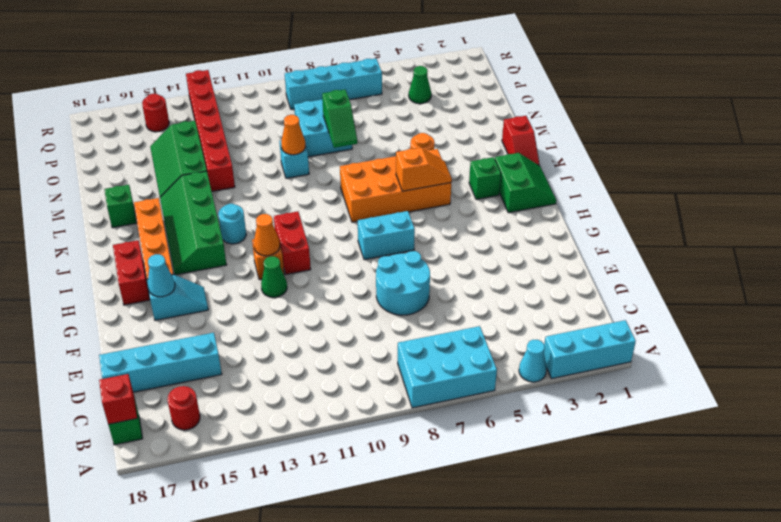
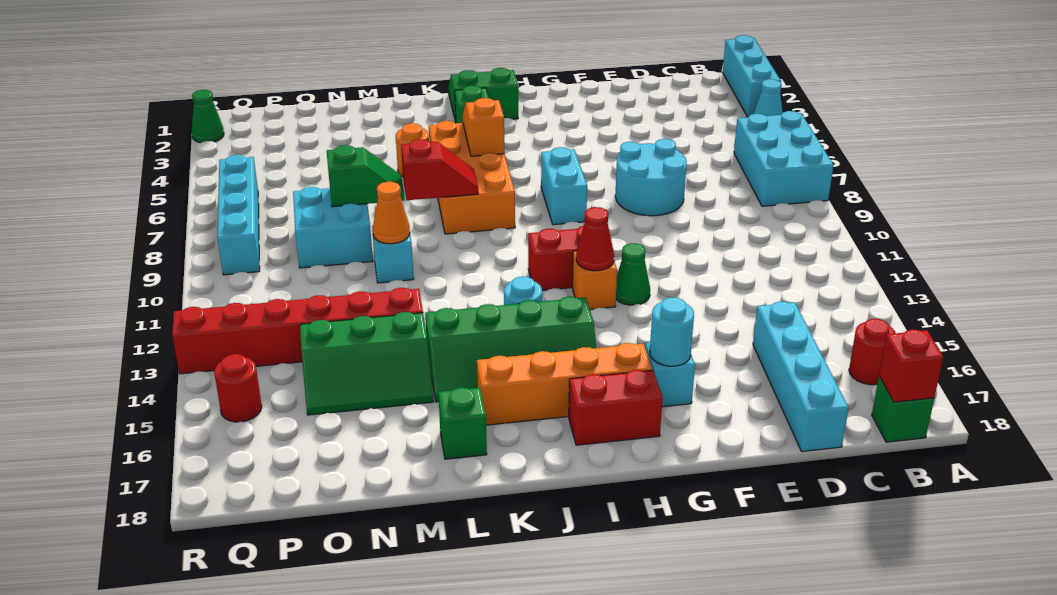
cyan 1x1 cone [148,254,175,297] -> cyan 1x1 round brick [650,298,694,366]
orange 1x1 cone [254,214,280,256] -> red 1x1 cone [576,207,614,271]
red 1x2 slope [502,116,540,166] -> red 1x2 slope moved to [401,139,478,200]
green 1x1 cone [409,66,431,104] -> green 1x1 cone moved to [192,90,224,143]

